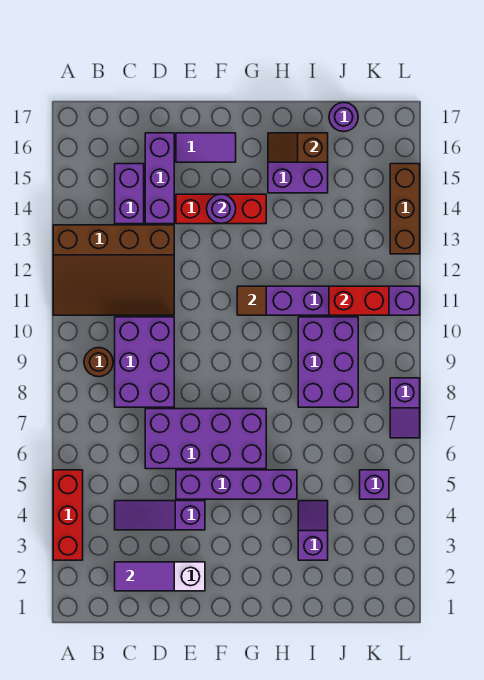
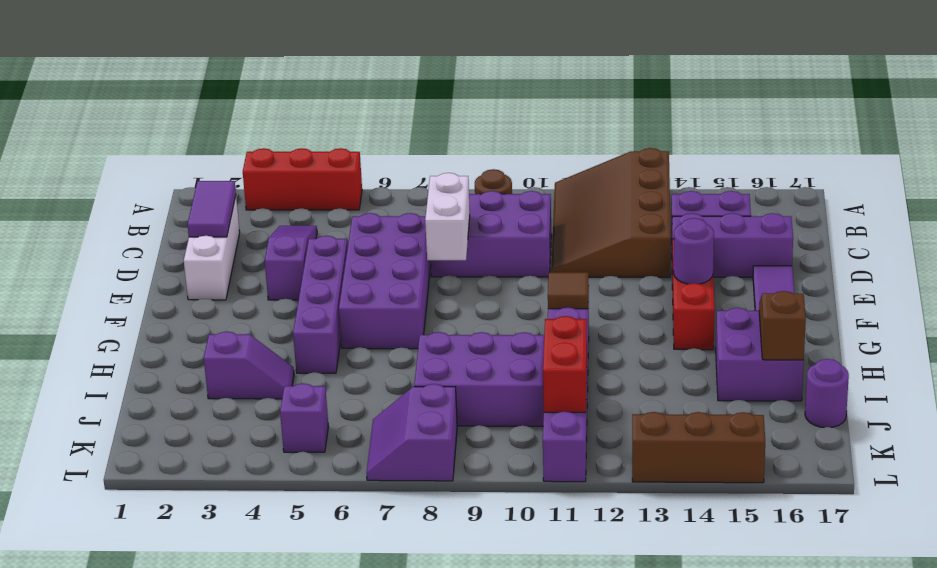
none -> white 1x2 brick [425,173,470,260]
purple 1x2 slope [390,378,420,438] -> purple 2x2 slope [367,384,457,481]

